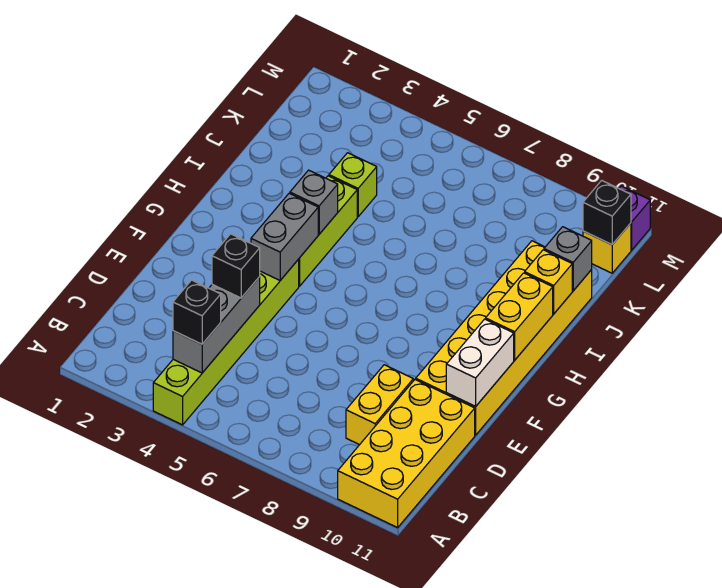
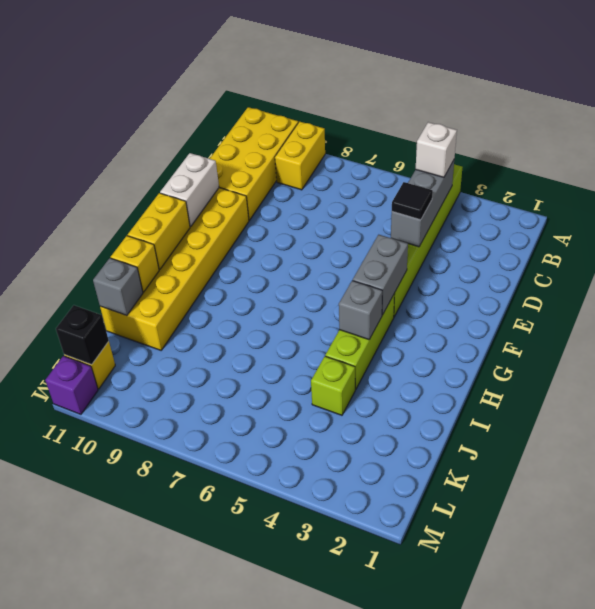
black 1x1 brick [173,280,221,344] -> white 1x1 brick [416,122,457,177]
yellow 1x2 brick [346,365,413,445] -> yellow 1x2 brick moved to [275,122,325,190]
black 1x1 brick [212,234,260,298] -> black 1x1 tile [392,182,433,220]

